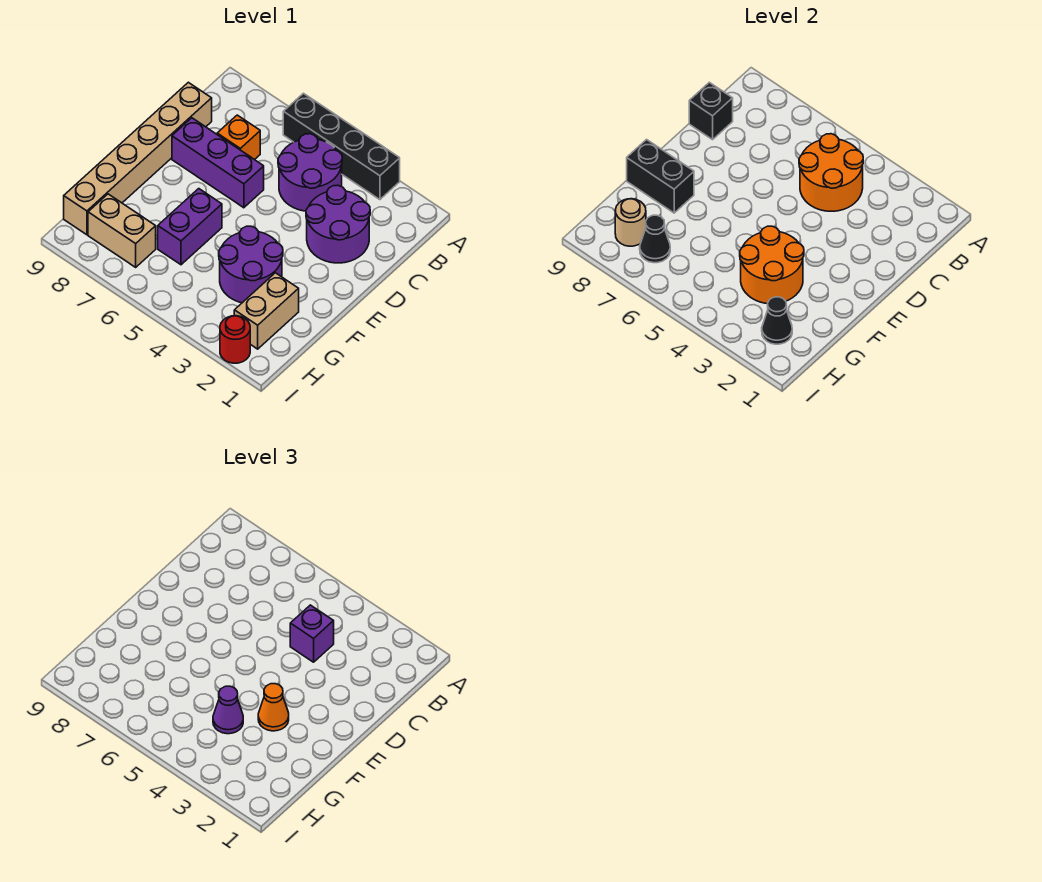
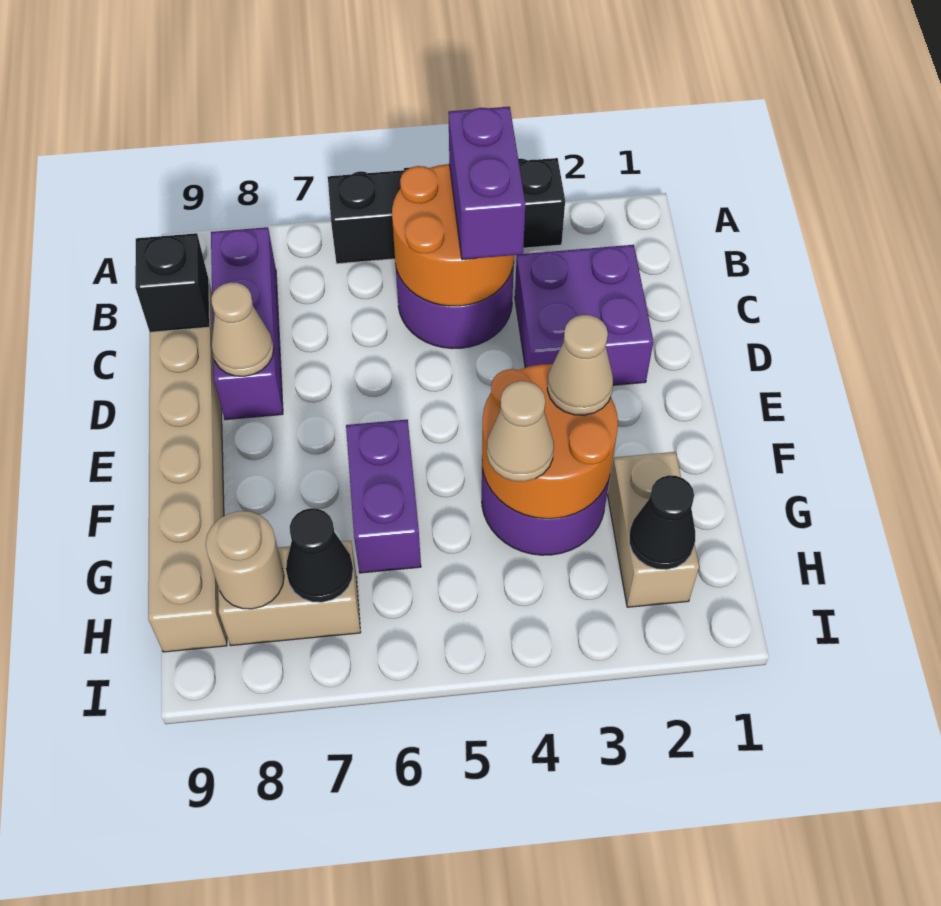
purple 2x2 round brick [306,185,370,263] -> purple 2x2 brick [515,245,653,385]
purple 1x1 brick [290,605,334,662] -> purple 1x2 brick [448,107,525,260]
orange 1x1 brick [217,115,260,160] -> none
purple 1x3 brick [172,118,264,208] -> purple 1x3 brick turned to [211,227,283,420]
none -> tan 1x1 cone [211,282,274,376]
orange 1x1 cone [258,684,289,731] -> tan 1x1 cone [547,315,613,415]
black 1x2 brick [627,140,694,213] -> none
purple 1x1 cone [213,686,243,734] -> tan 1x1 cone [487,381,554,482]
red 1x1 round brick [220,316,250,363] -> none

